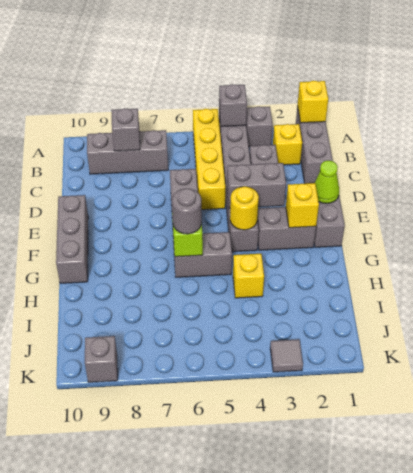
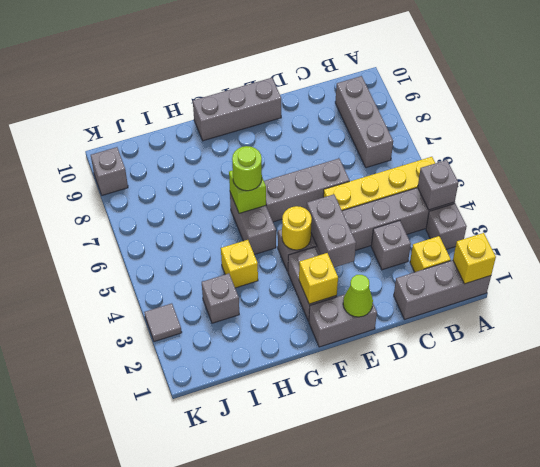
grey 1x1 brick [112,108,140,151] -> grey 1x1 brick moved to [202,273,239,323]
grey 1x1 round brick [172,188,202,234] -> lime 1x1 round brick [232,146,262,191]

